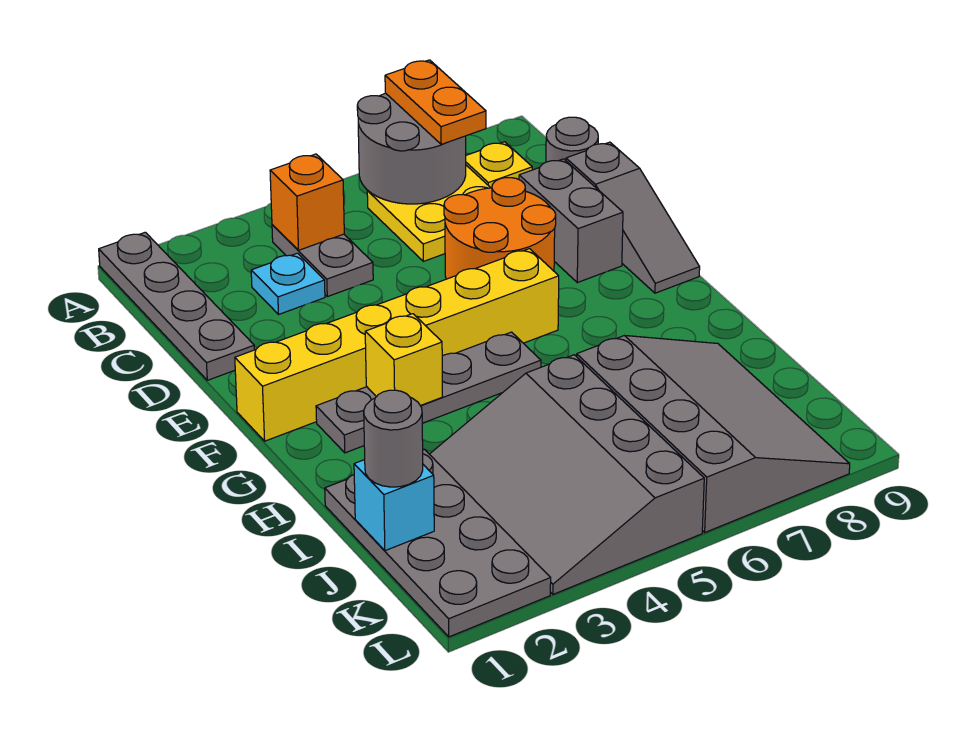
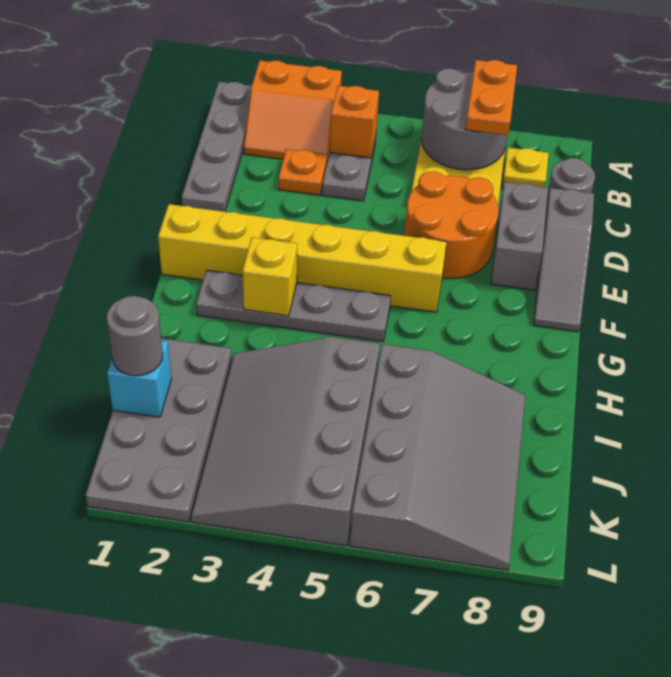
none -> orange 2x2 slope [244,61,342,162]
cyan 1x1 plate [251,253,325,314] -> orange 1x1 plate [279,149,327,195]

